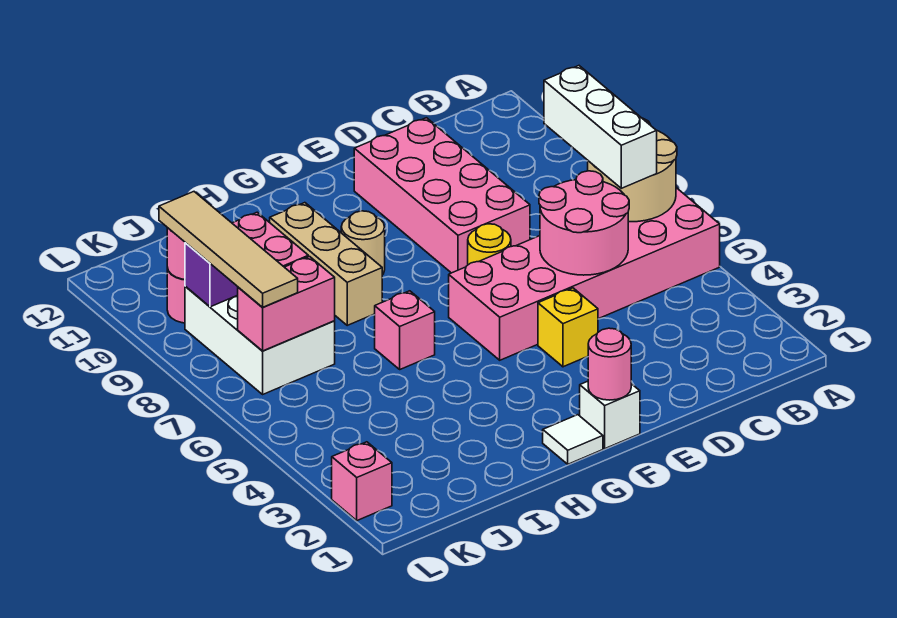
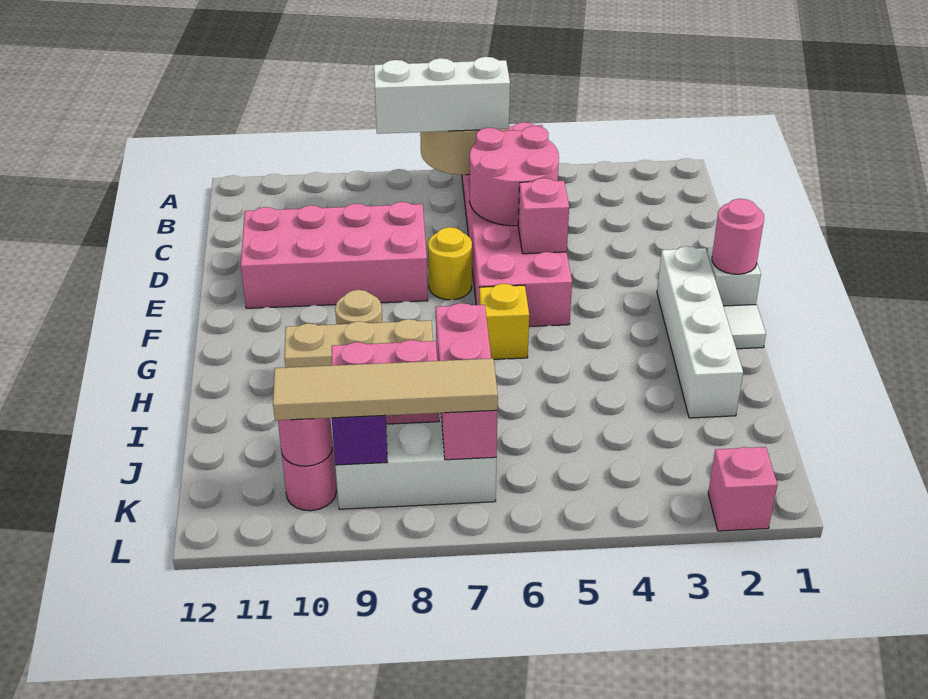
yellow 1x1 brick [538,288,598,367] -> yellow 1x1 brick moved to [479,284,529,359]
none -> white 1x4 brick [657,246,743,418]
pink 1x1 brick [375,291,435,369] -> pink 1x1 brick moved to [518,178,569,254]
pink 1x2 brick [238,256,335,351] -> pink 1x3 brick [436,303,497,460]

